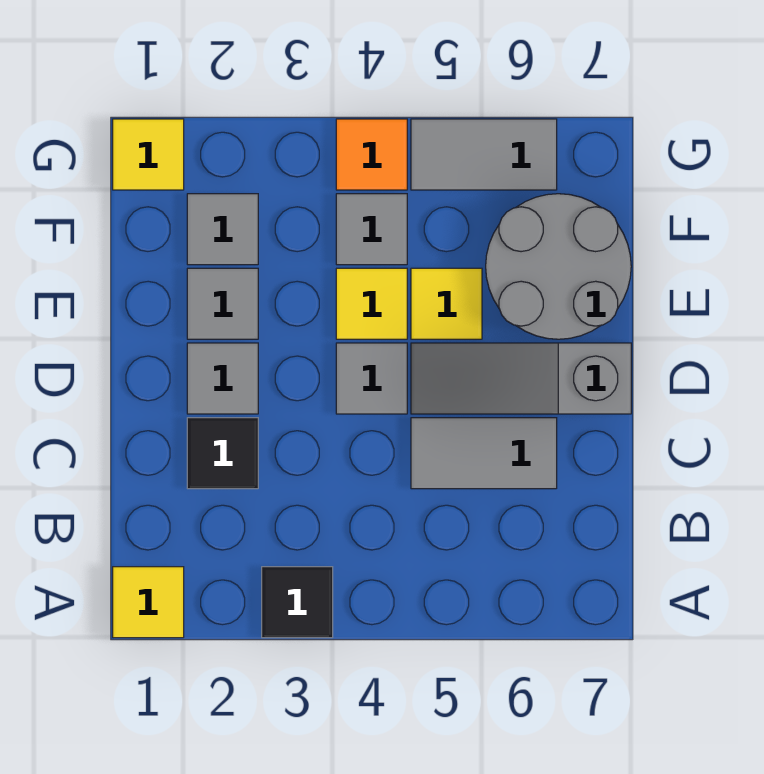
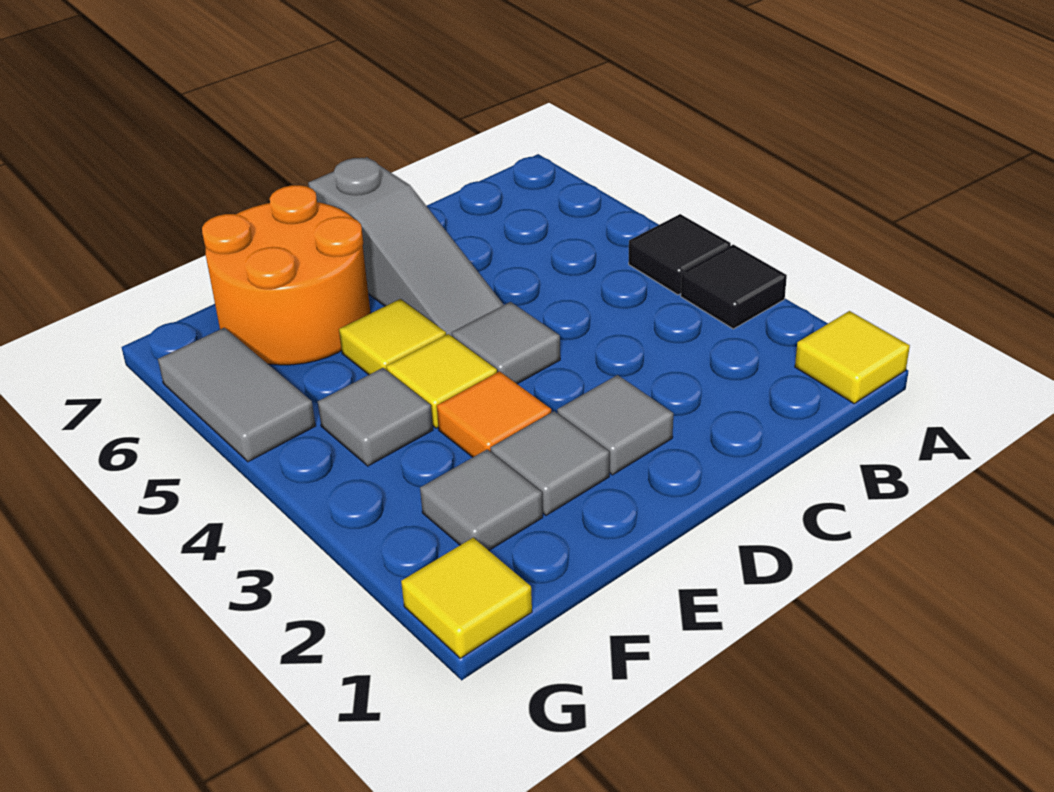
black 1x1 tile [187,418,258,489] -> black 1x1 tile moved to [629,214,731,295]
grey 1x2 tile [411,418,557,489] -> none
grey 2x2 round brick [486,194,631,339] -> orange 2x2 round brick [202,185,370,365]
orange 1x1 tile [336,119,407,190] -> orange 1x1 tile moved to [437,371,551,457]

